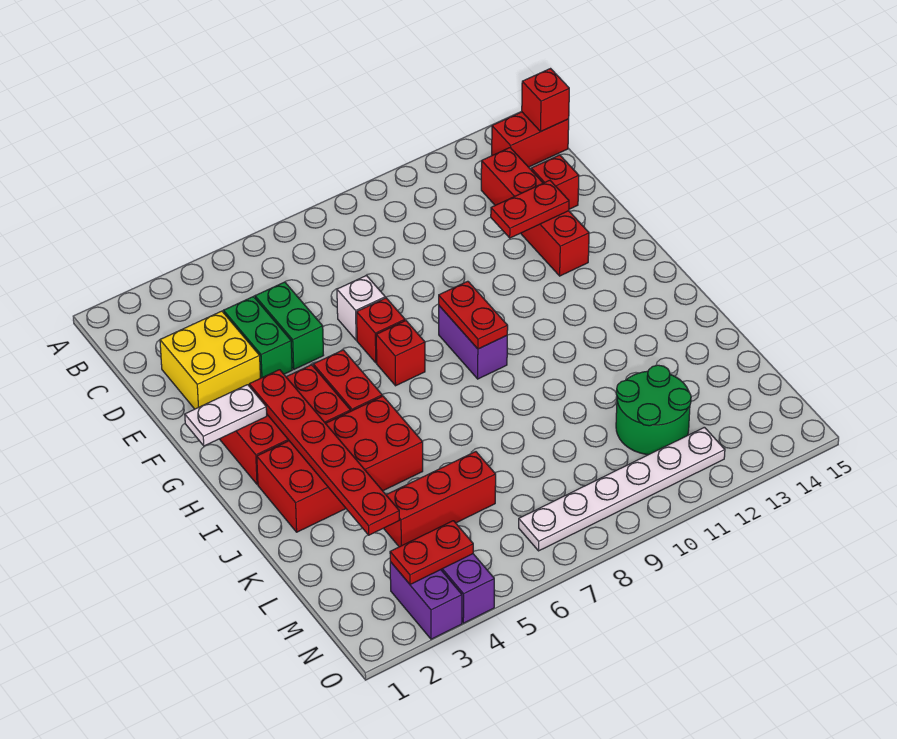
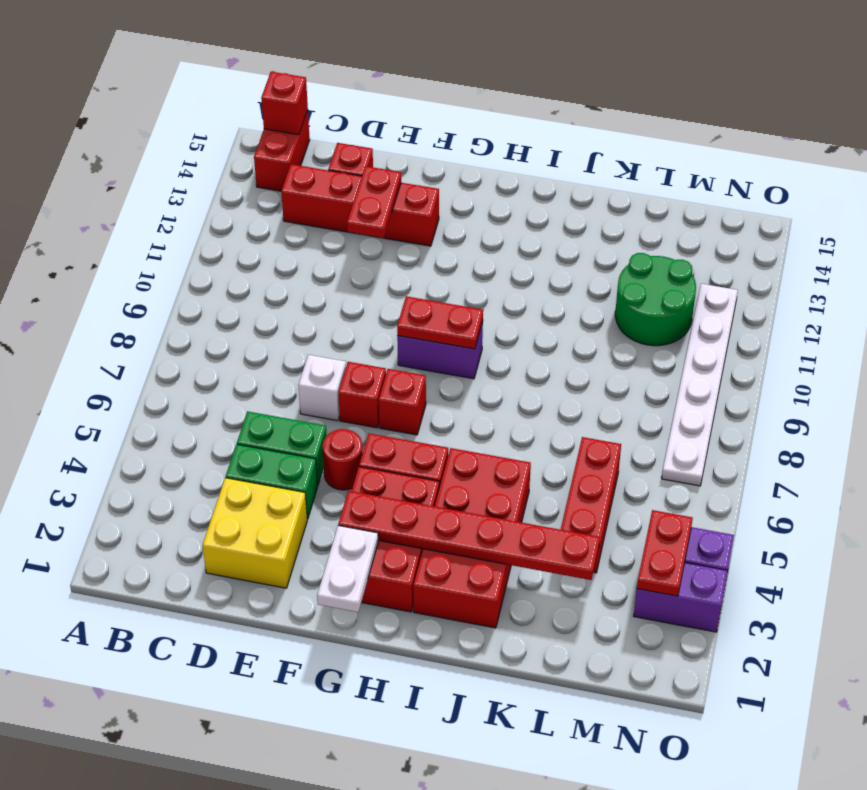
none -> red 1x1 round brick [323,429,363,490]

